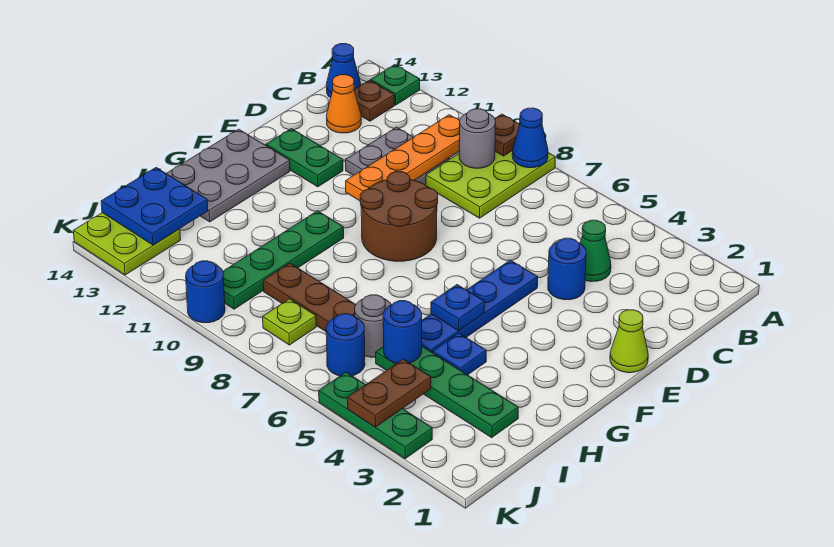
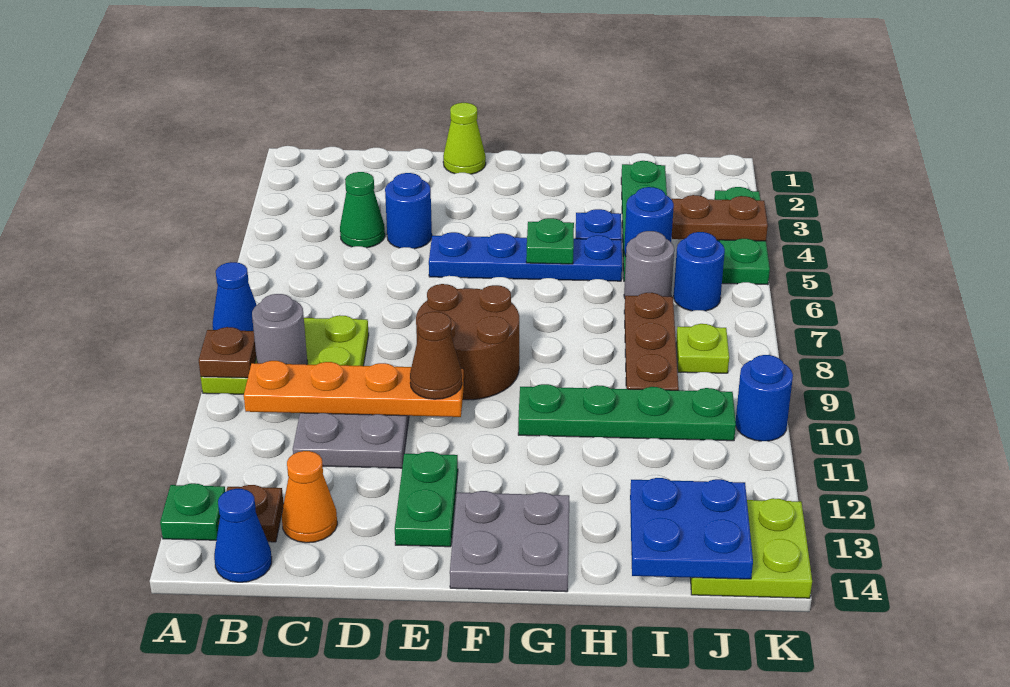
none -> brown 1x1 cone [410,312,462,399]
grey 2x3 plate [166,129,290,222] -> grey 2x2 plate [450,491,569,592]
blue 1x1 plate [431,285,485,331] -> green 1x1 plate [526,218,574,264]

